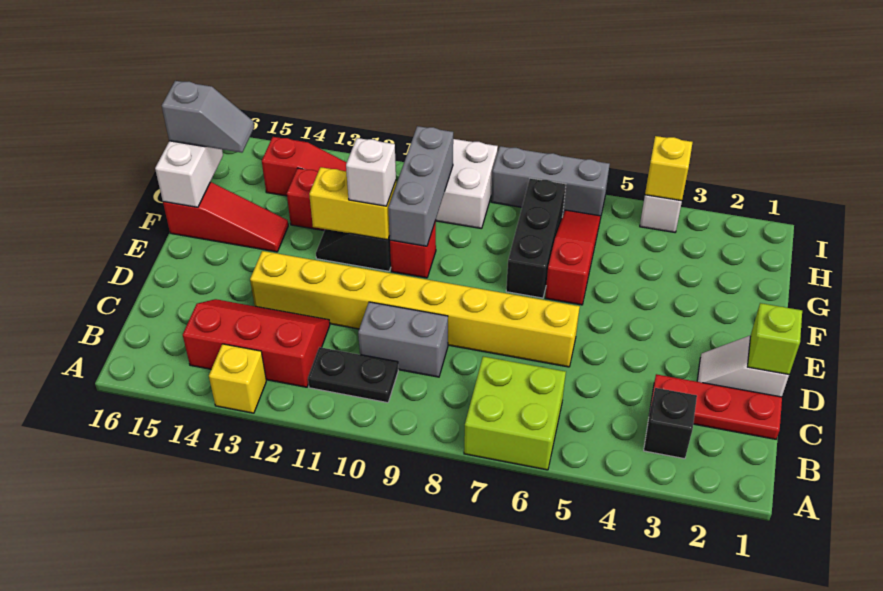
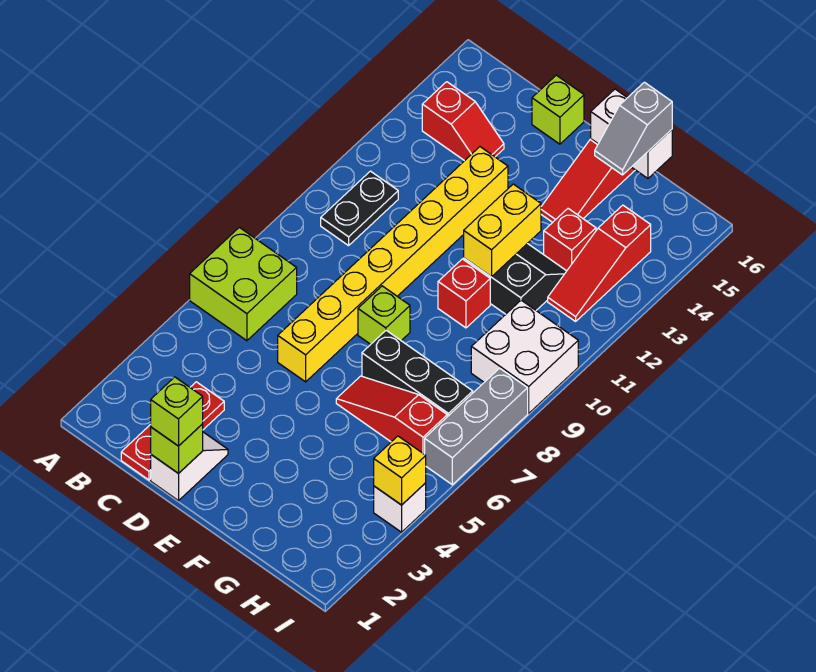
yellow 1x1 brick [209,344,266,413] -> none
black 1x1 brick [644,388,697,459] -> none
red 2x3 slope [183,299,330,387] -> red 1x2 slope [422,82,504,161]
grey 1x2 brick [358,302,448,377] -> none
none -> lime 1x1 brick [151,377,203,446]
none -> lime 1x1 brick [532,75,584,144]
none -> lime 1x1 brick [358,286,410,344]
red 1x3 slope [545,210,601,305] -> red 1x3 slope turned to [336,376,447,454]
grey 1x3 brick [388,126,453,246] -> none
white 1x1 brick [346,138,396,206] -> none

